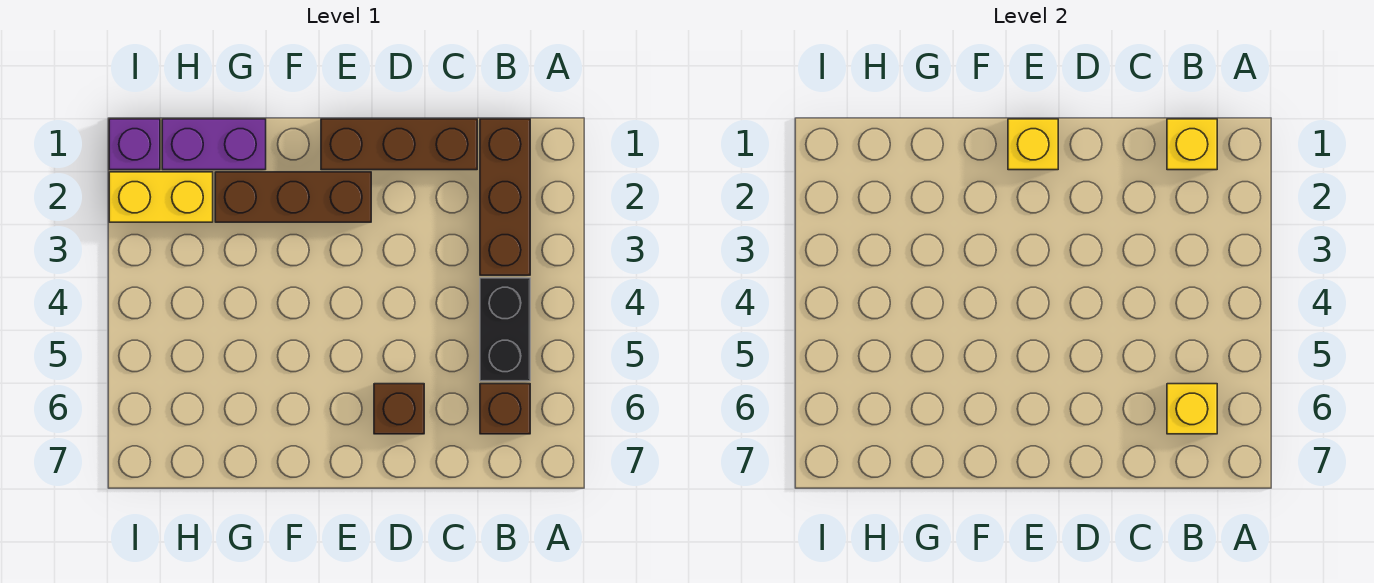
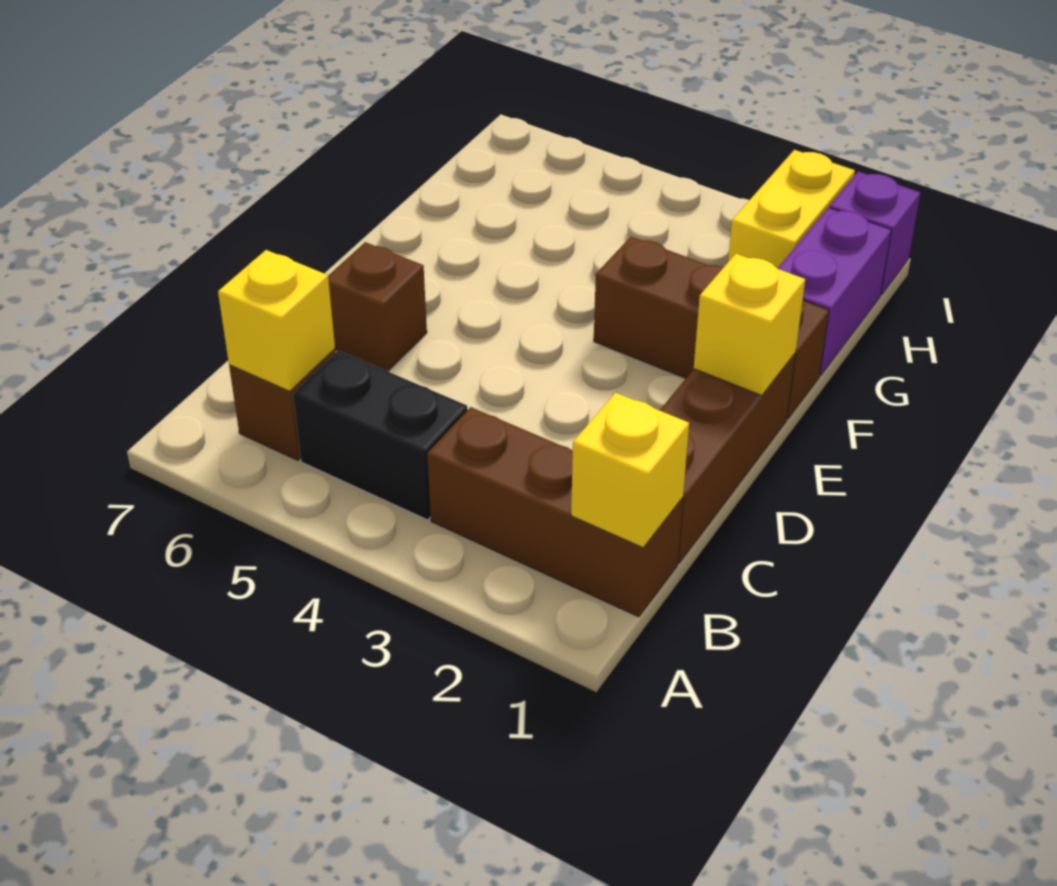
brown 1x3 brick [215,172,371,222] -> brown 1x3 brick turned to [594,237,829,419]

